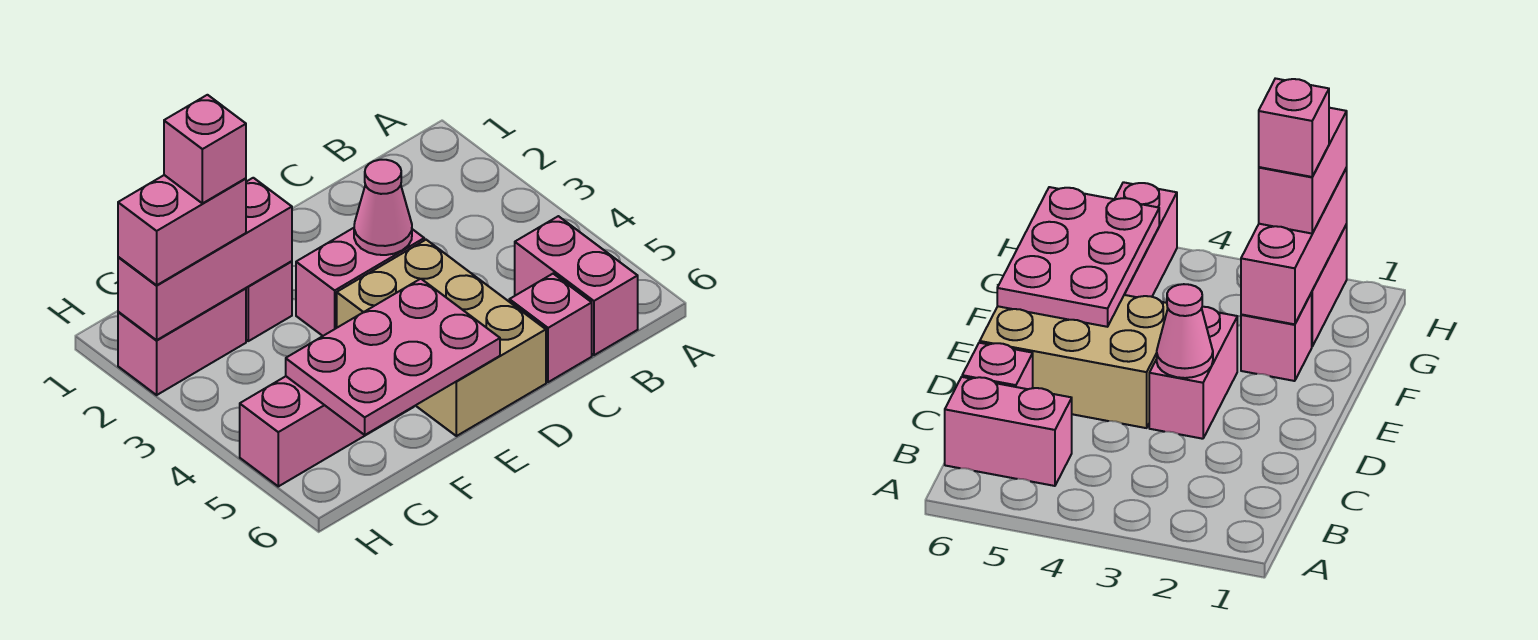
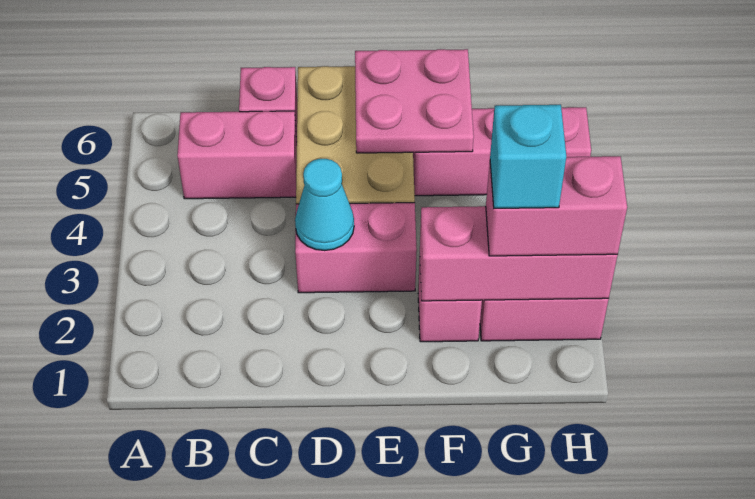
pink 1x2 brick [515,216,638,355] -> pink 1x2 brick turned to [177,111,297,199]
pink 1x1 cone [354,160,412,255] -> cyan 1x1 cone [295,159,354,251]
pink 2x3 plate [286,279,500,435] -> pink 2x2 plate [355,49,474,153]
pink 1x1 brick [164,95,246,203] -> cyan 1x1 brick [490,105,566,208]

